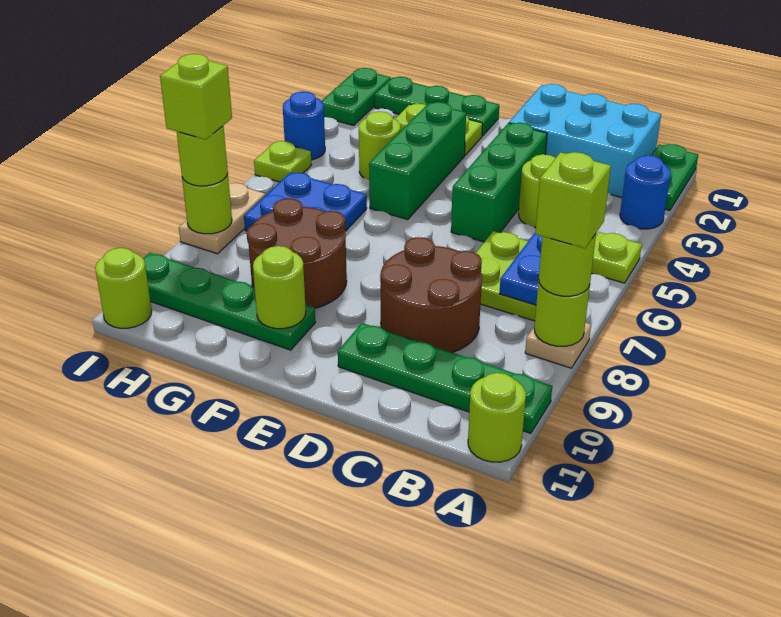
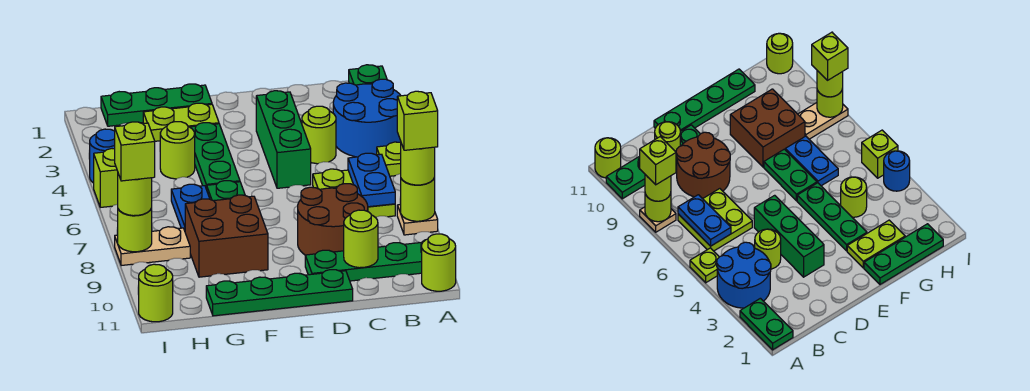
blue 1x1 round brick [620,155,671,229] -> blue 2x2 round brick [333,79,401,157]
cyan 2x3 brick [509,84,661,198] -> none
green 1x3 brick [369,102,466,220] -> green 1x3 plate [190,123,240,189]
brown 2x2 round brick [247,198,347,308] -> brown 2x2 brick [185,195,268,277]
green 1x4 plate [143,253,315,350] -> green 1x4 plate moved to [206,270,353,316]
lime 1x1 round brick [253,246,306,329] -> lime 1x1 round brick moved to [344,210,378,268]
blue 2x2 plate [244,172,367,231] -> blue 1x2 plate [171,184,210,231]
green 1x2 plate [322,68,391,125] -> green 1x2 plate moved to [207,181,245,201]
lime 1x1 plate [254,141,311,182] -> lime 1x1 brick [94,149,118,207]
tan 1x2 plate [179,183,265,254] -> tan 1x2 plate turned to [115,227,190,266]

